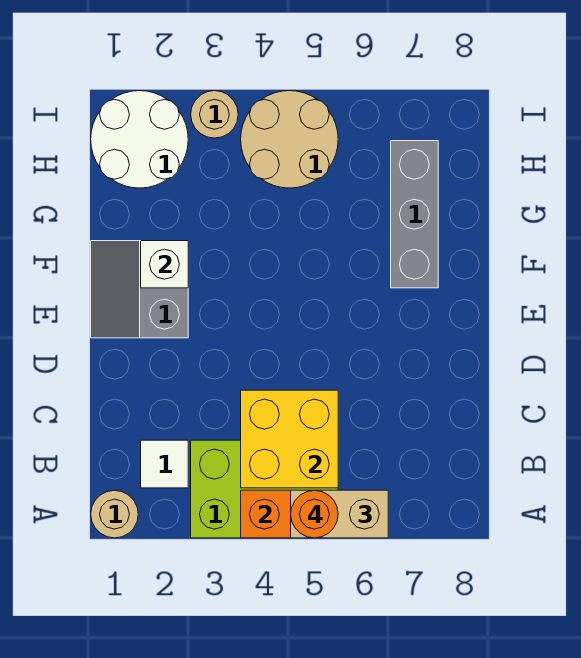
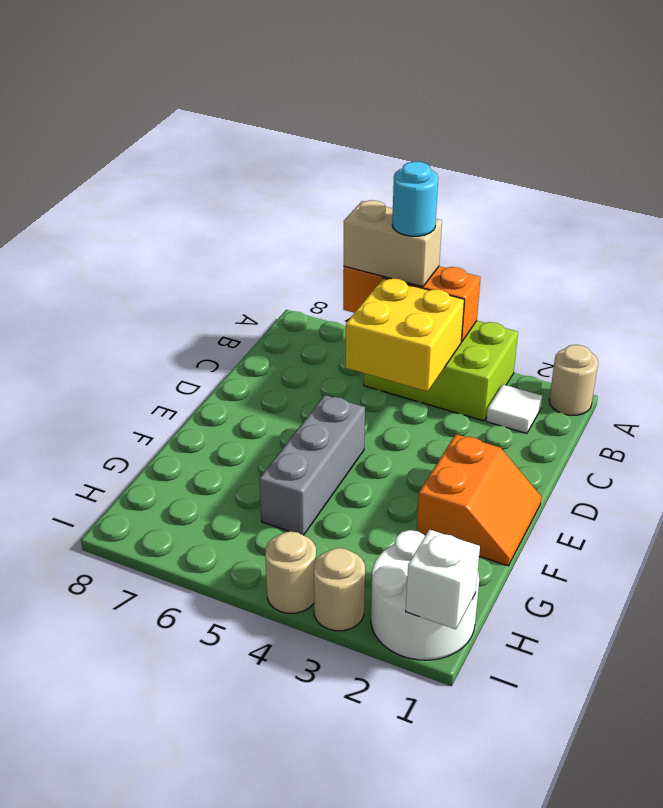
orange 1x1 round brick [291,490,338,538] -> cyan 1x1 round brick [392,161,438,236]
grey 2x2 slope [91,241,188,338] -> orange 2x2 slope [417,434,541,566]
white 1x1 brick [141,241,188,288] -> white 1x1 brick moved to [406,529,480,629]
grey 1x3 brick [391,141,438,288] -> grey 1x3 brick moved to [259,395,365,535]
tan 2x2 round brick [241,91,338,188] -> tan 1x1 round brick [265,531,316,613]

